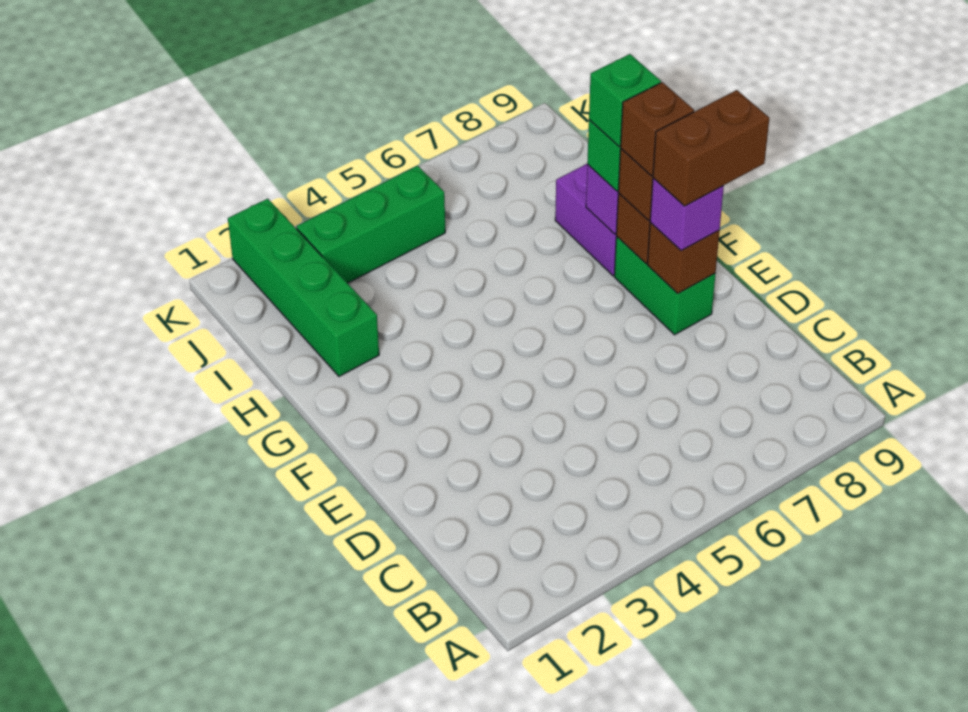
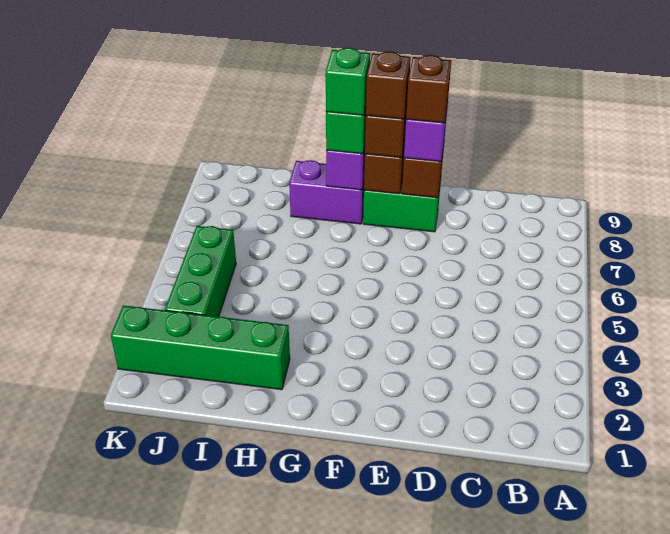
brown 1x2 brick [653,90,769,206] -> brown 1x1 brick [406,55,451,123]

